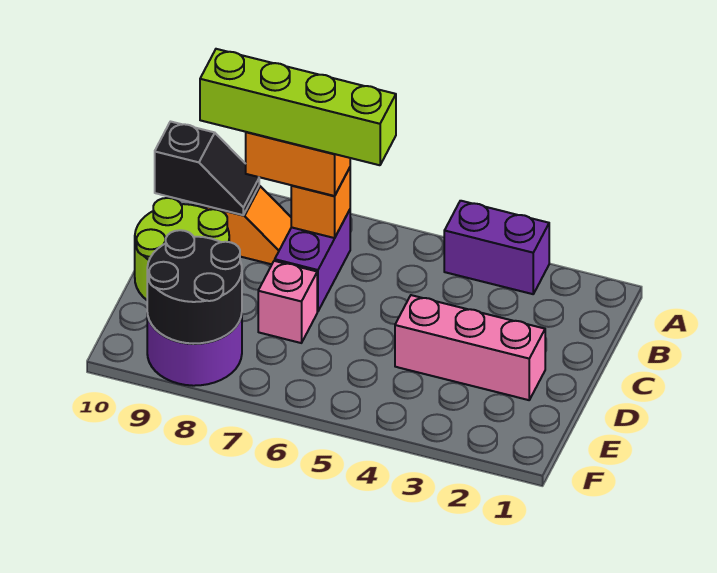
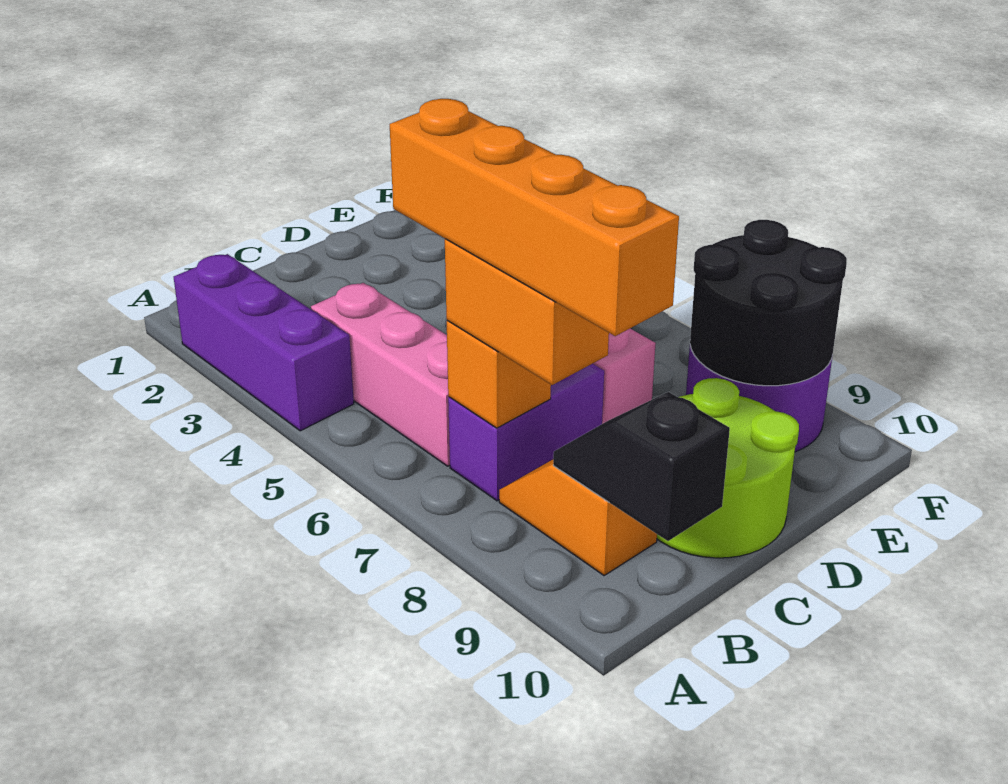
purple 1x2 brick [444,201,549,294] -> purple 1x3 brick [174,254,354,431]
lime 1x4 brick [200,49,396,165] -> orange 1x4 brick [390,99,679,336]
pink 1x3 brick [395,295,545,400] -> pink 1x3 brick moved to [311,283,450,466]

